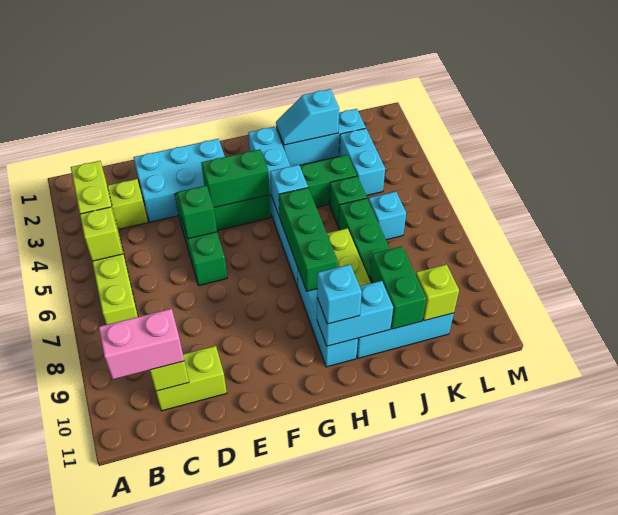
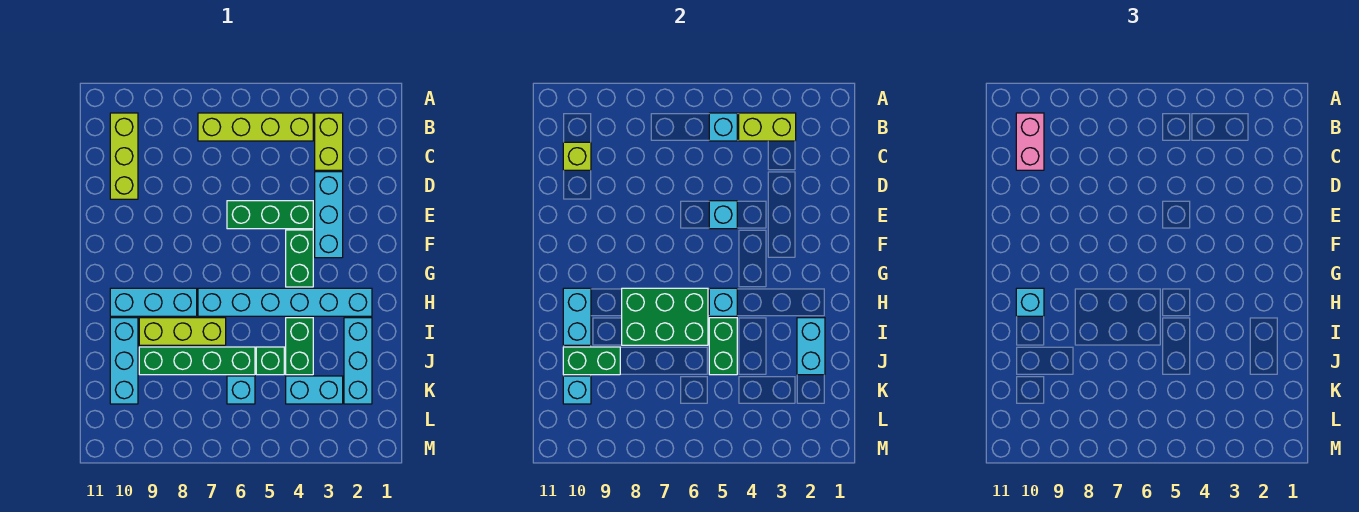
lime 1x1 brick [80,207,123,261] -> cyan 1x1 brick [709,113,737,141]
lime 1x2 brick [156,346,227,411] -> lime 1x3 brick [110,113,138,199]
cyan 2x3 brick [133,139,225,222] -> cyan 1x3 brick [315,172,343,258]
green 1x1 brick [177,185,217,239] -> cyan 1x1 brick [709,201,737,229]
green 1x2 brick [201,149,270,208] -> green 1x2 brick moved to [709,318,737,375]
green 1x3 brick [279,188,338,291] -> green 2x3 brick [622,288,708,345]
cyan 1x2 slope [276,89,339,145] -> cyan 1x2 brick [797,318,825,375]
lime 1x1 brick [416,264,459,321] -> cyan 1x1 brick [563,376,591,404]

